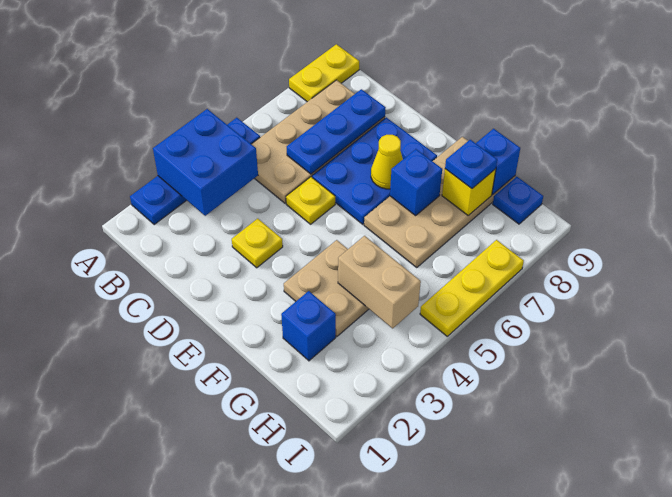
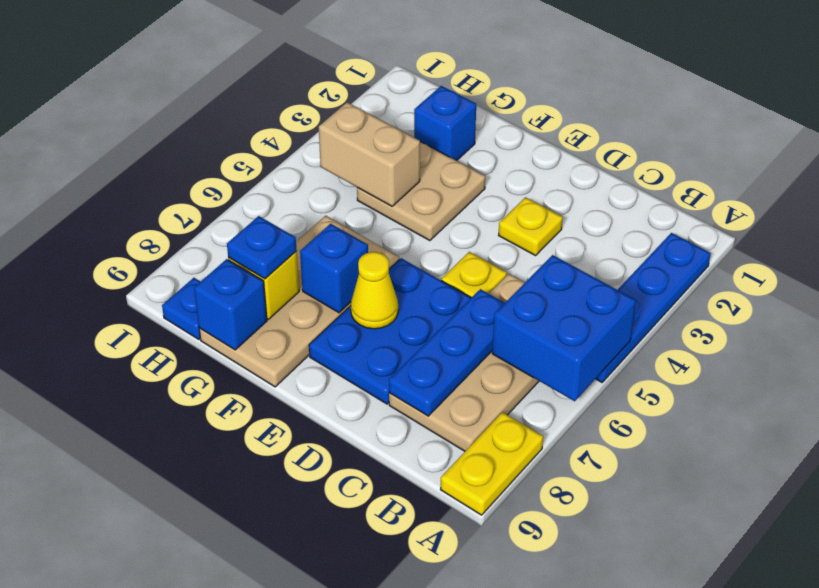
blue 2x2 brick [153,109,258,216] -> blue 2x2 brick moved to [492,255,636,401]
yellow 1x3 plate [420,240,524,336] -> none

